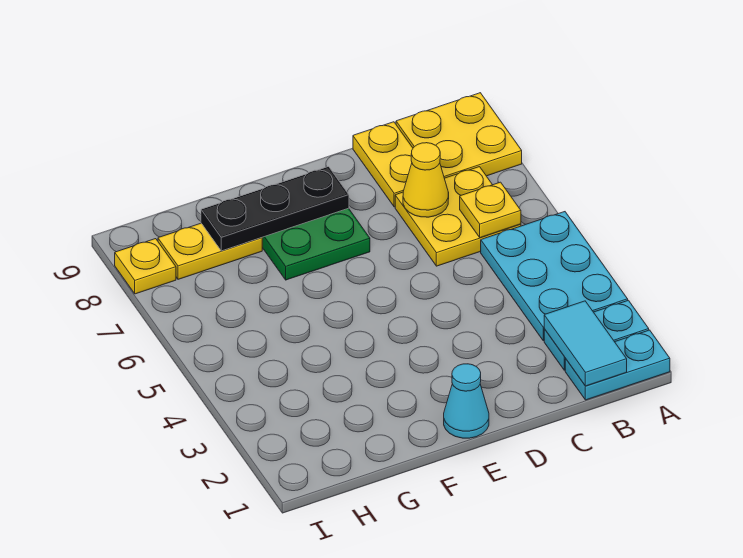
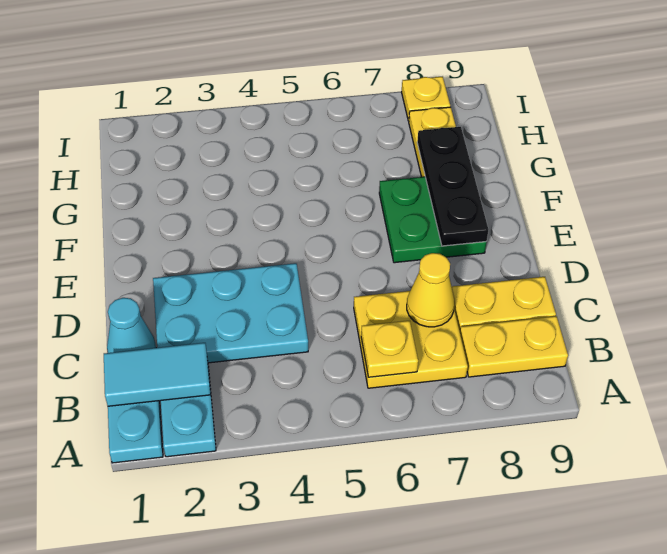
cyan 2x3 plate [481,212,628,341] -> cyan 2x3 plate moved to [153,263,308,363]
yellow 2x2 plate [396,93,522,178] -> yellow 1x2 plate [460,316,568,377]
cyan 1x1 cone [444,364,489,438] -> cyan 1x1 cone moved to [107,298,156,353]

